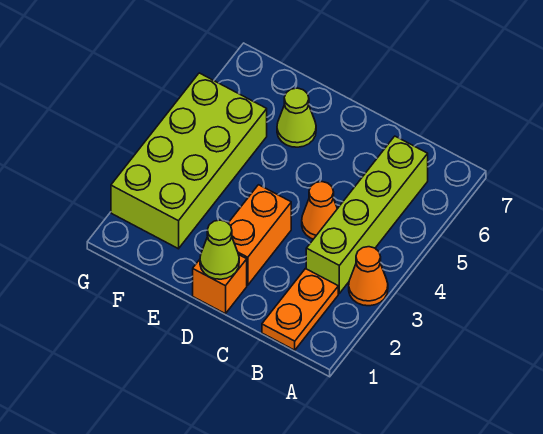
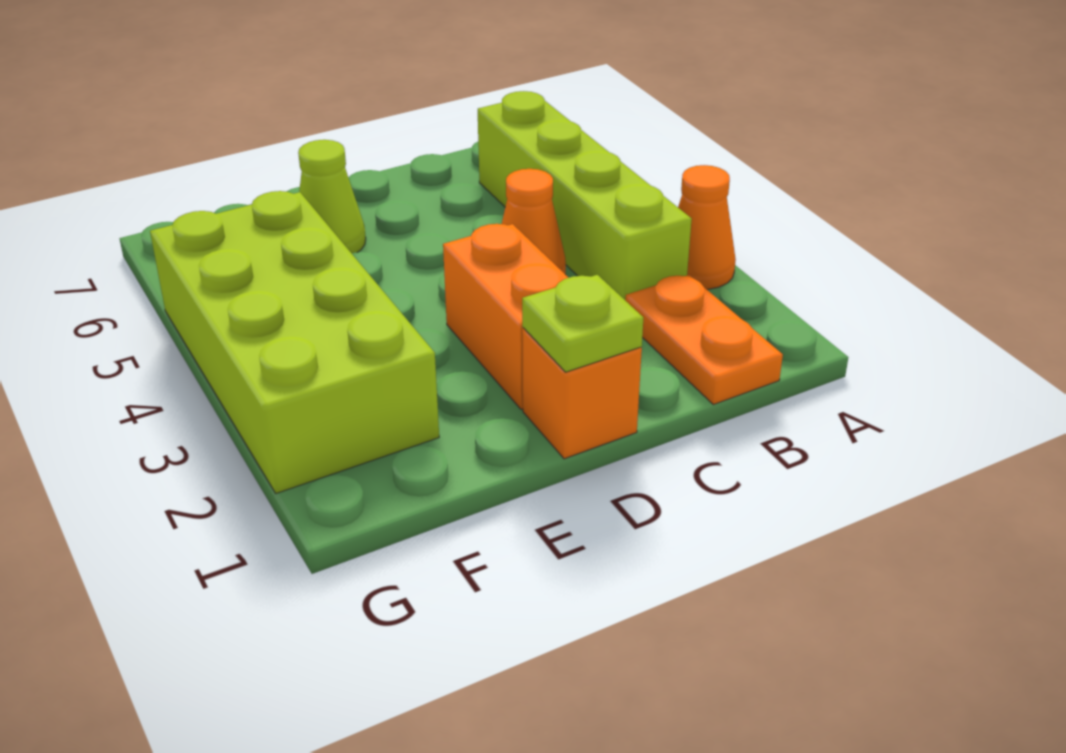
lime 1x1 cone [200,220,239,279] -> lime 1x1 plate [522,275,644,372]

